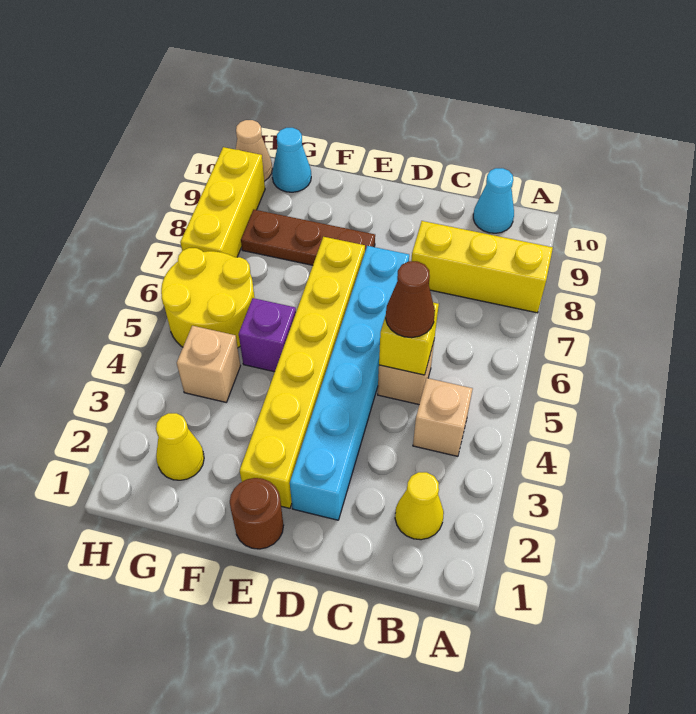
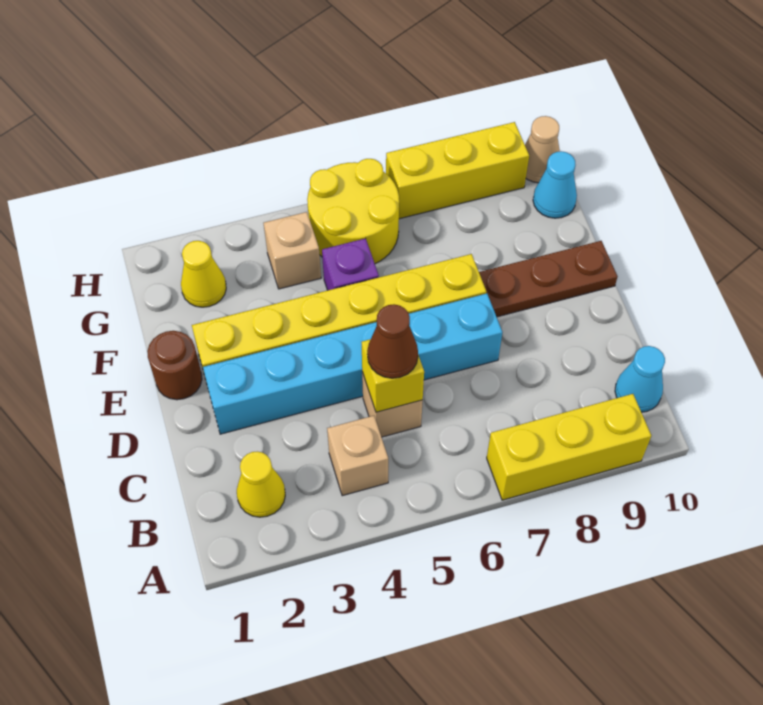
yellow 1x3 brick [411,221,553,313] -> yellow 1x3 brick turned to [487,394,651,500]
brown 1x3 plate [241,209,375,265] -> brown 1x3 plate turned to [479,241,618,317]

